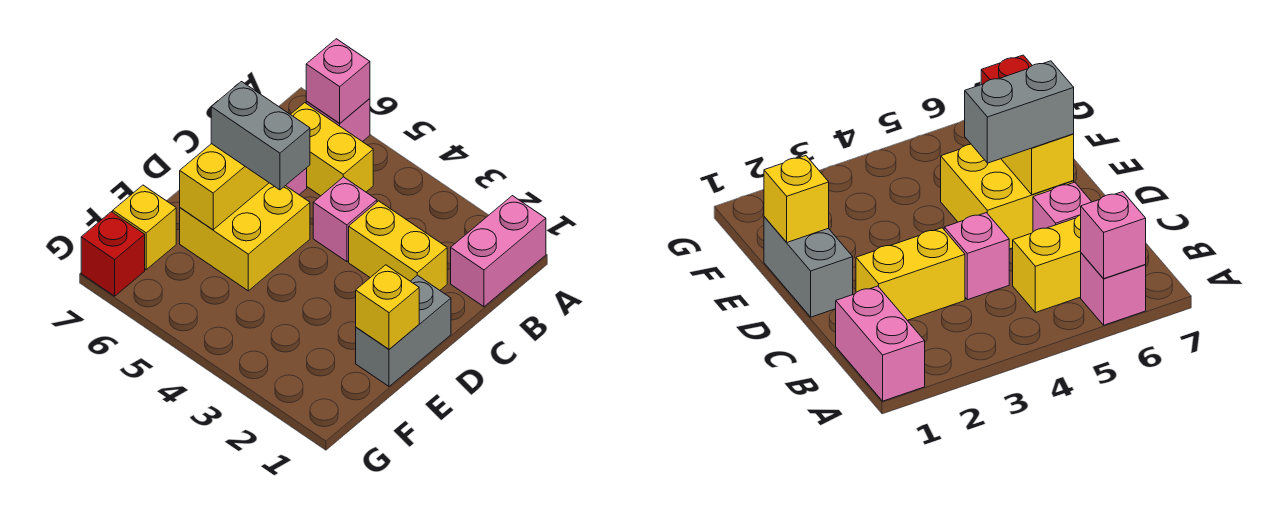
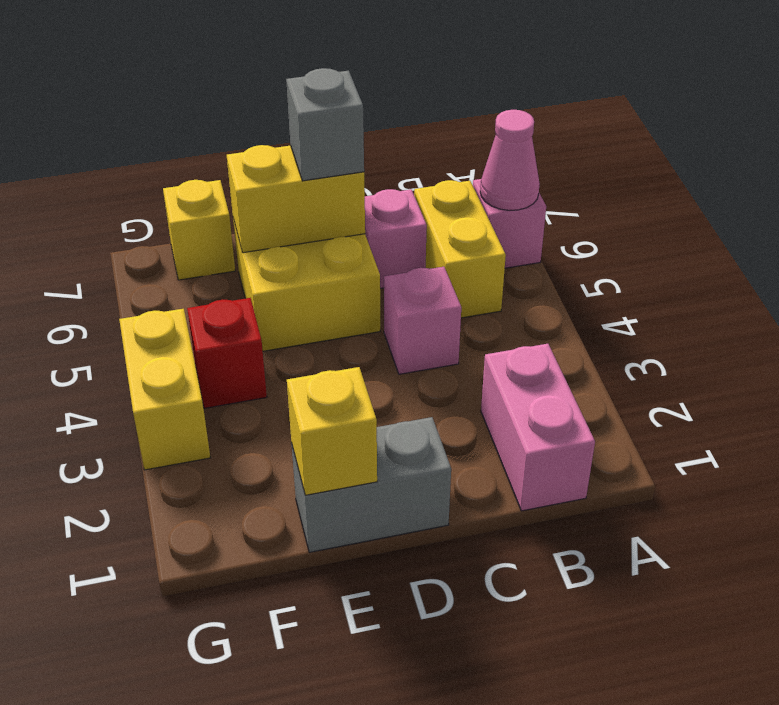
pink 1x2 brick [451,196,546,307] -> pink 1x2 brick turned to [481,344,595,511]
pink 1x1 brick [306,39,370,123] -> pink 1x1 cone [480,110,540,210]
yellow 1x2 brick [349,201,447,290] -> yellow 1x2 brick moved to [119,309,210,470]
grey 1x2 brick [211,82,310,190] -> grey 1x1 brick [286,68,364,181]
red 1x1 brick [81,212,145,296] -> red 1x1 brick moved to [187,298,267,408]

